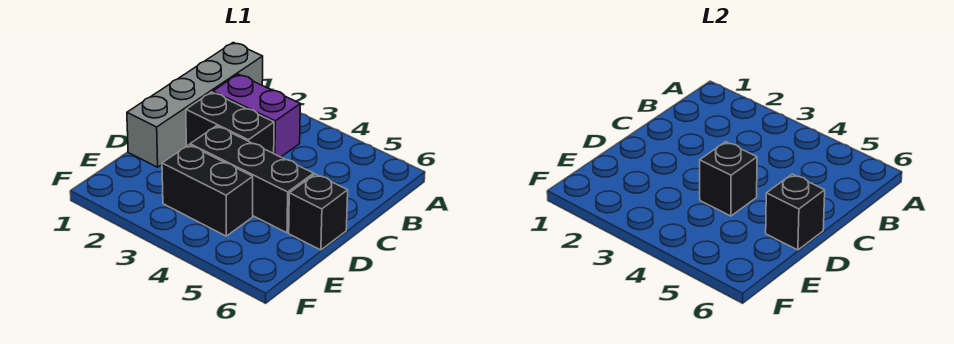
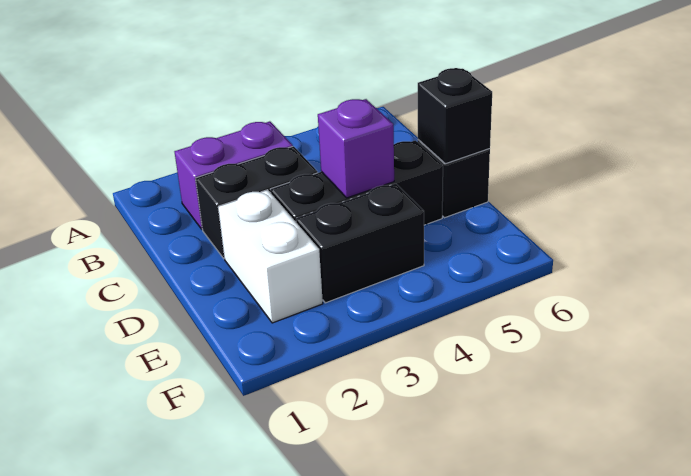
grey 1x4 brick [127,43,263,167] -> none
none -> white 1x2 brick [218,190,323,323]
black 1x1 brick [700,142,757,216] -> purple 1x1 brick [318,99,394,198]

